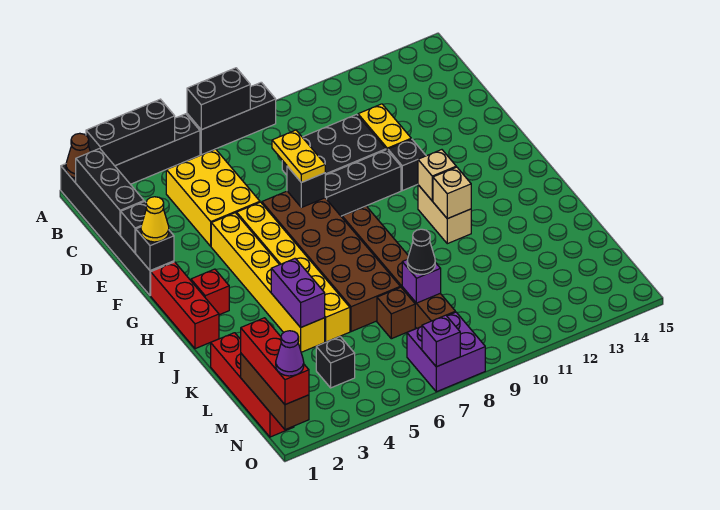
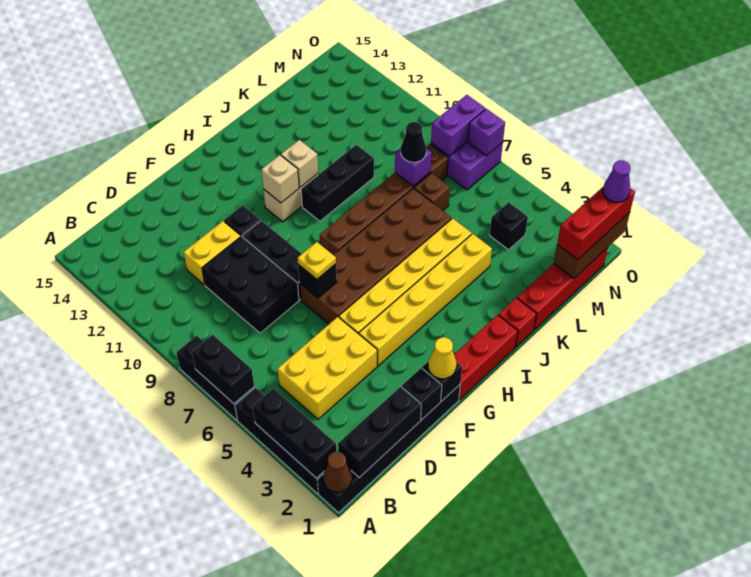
yellow 1x2 plate [272,130,325,183] -> yellow 1x1 plate [297,242,336,279]
red 1x1 brick [191,269,229,315] -> red 1x1 brick moved to [498,298,536,347]
none -> black 1x3 brick [301,145,374,221]
purple 1x2 brick [271,258,325,327] -> purple 1x2 brick moved to [431,95,485,156]

